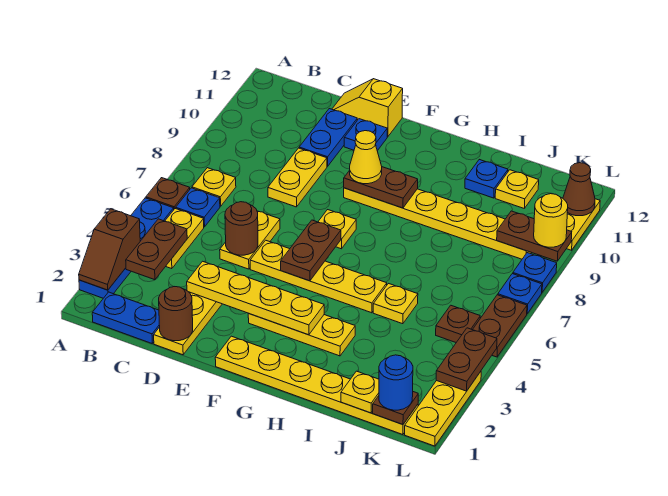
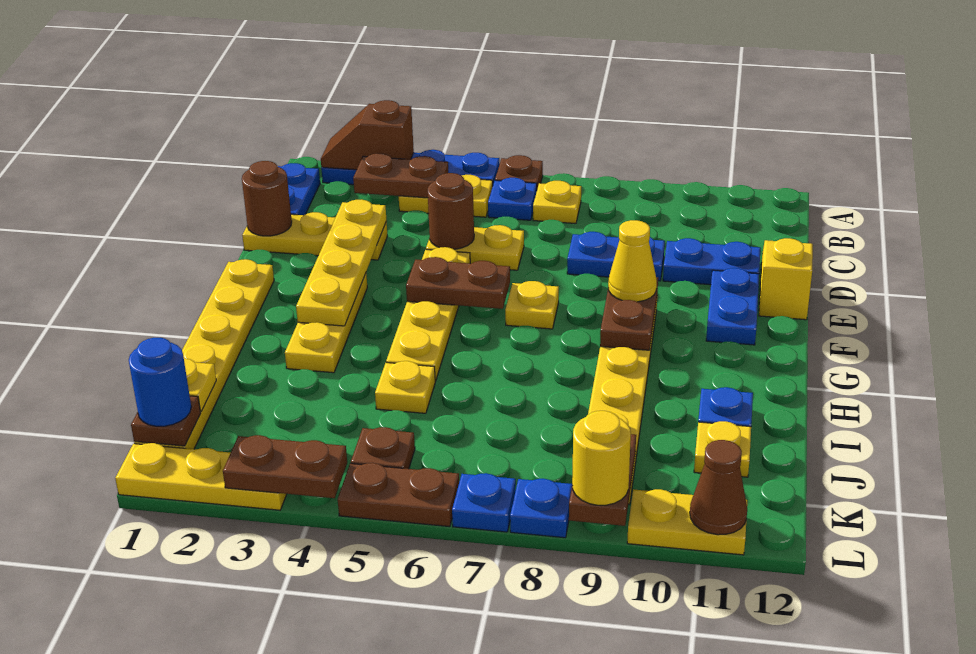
yellow 1x2 plate [268,148,327,207] -> blue 1x2 plate [567,232,665,281]
blue 1x1 plate [344,119,387,151] -> blue 1x2 plate [706,268,759,345]

